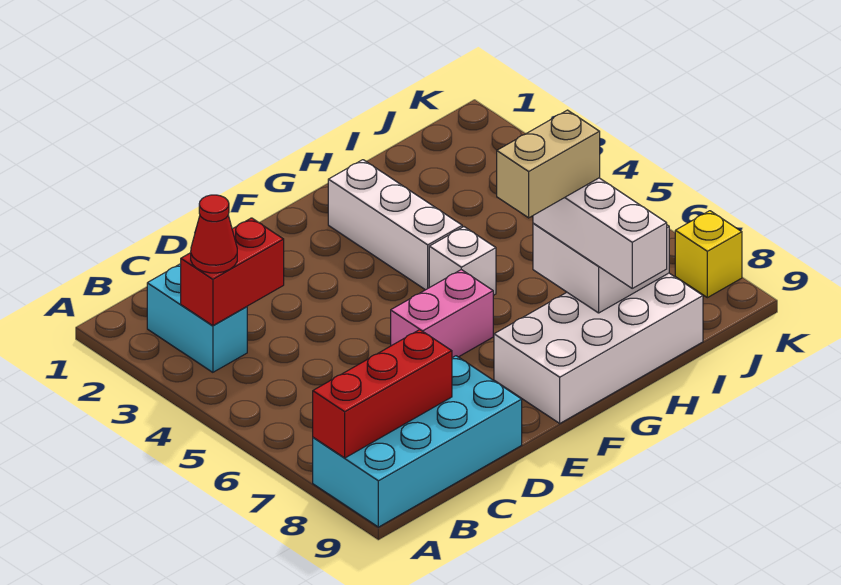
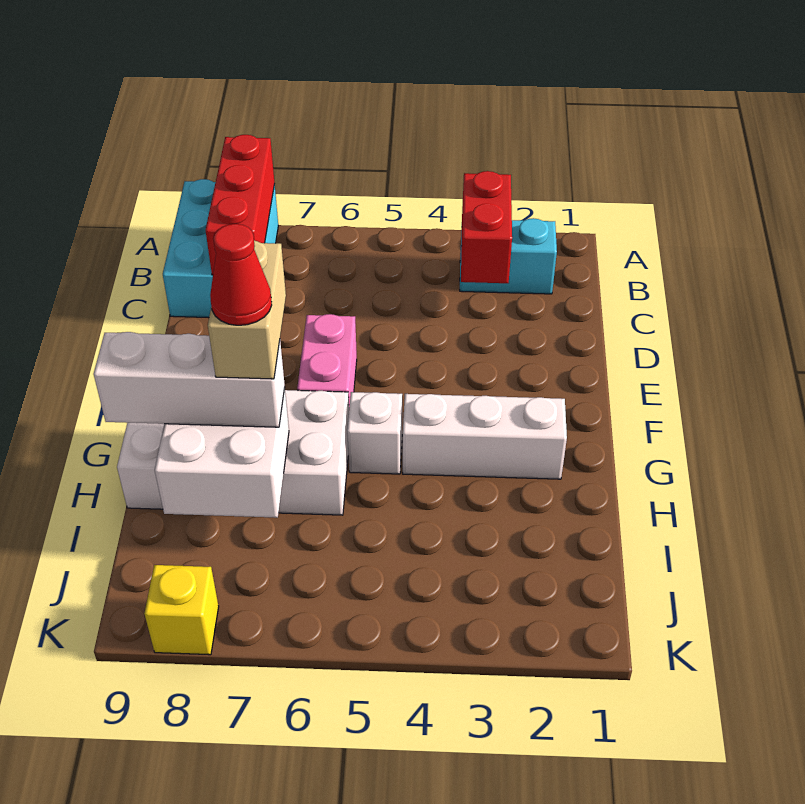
cyan 2x4 brick [313,356,522,527] -> cyan 2x3 brick [163,179,278,318]
red 1x1 cone [191,195,237,273] -> red 1x1 cone moved to [210,224,272,325]
white 2x4 brick [494,273,703,423] -> white 2x4 brick turned to [117,390,349,515]

